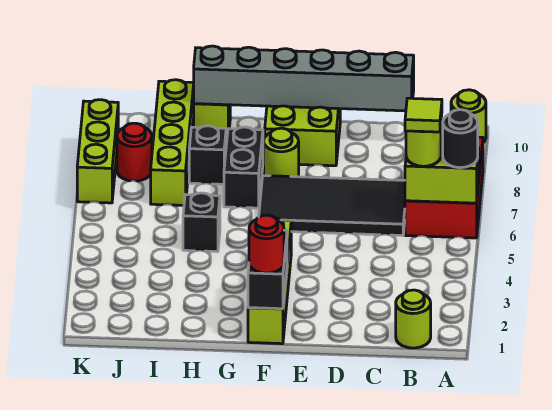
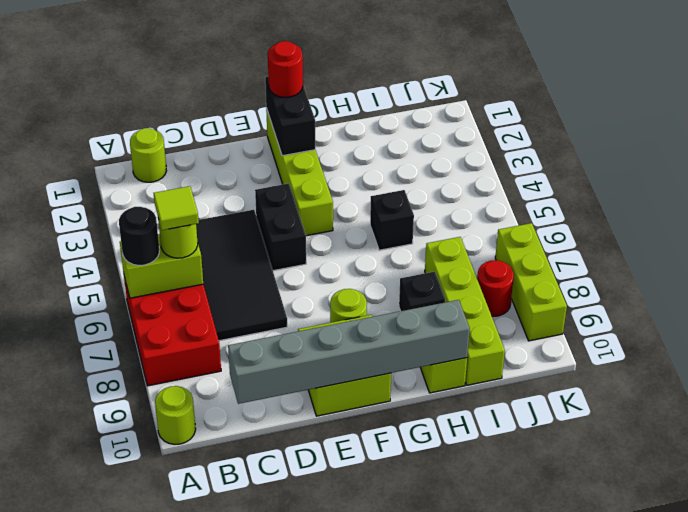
black 2x4 tile [259,176,405,235] -> black 2x4 tile turned to [196,210,287,341]
black 1x2 brick [224,127,263,208] -> black 1x2 brick moved to [255,183,306,271]

